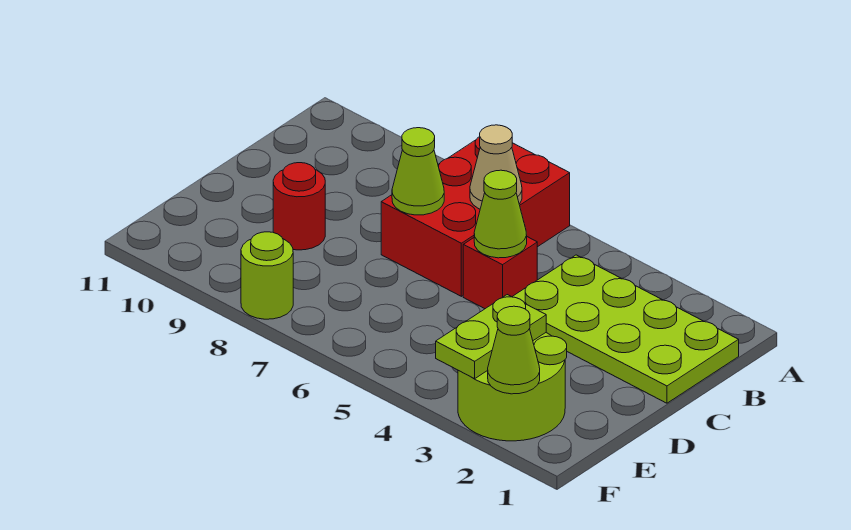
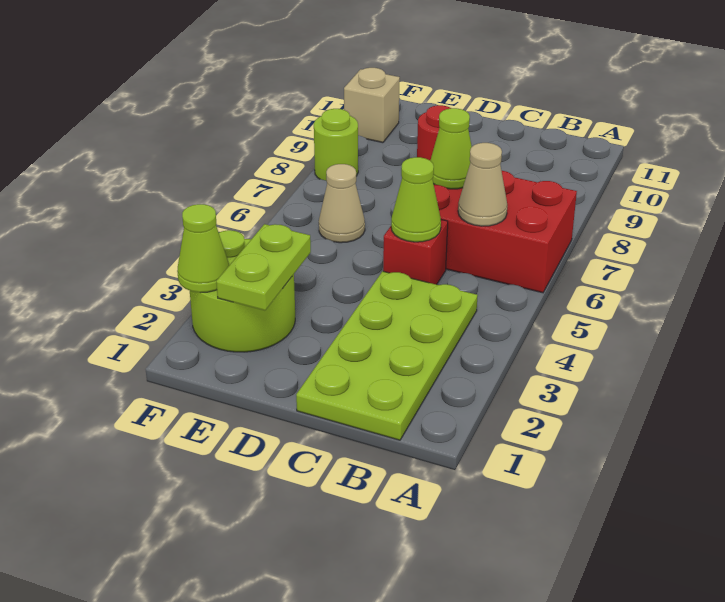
lime 1x2 plate [436,295,546,379] -> lime 1x2 plate turned to [216,224,311,311]
none -> tan 1x1 cone [319,164,365,243]
none -> tan 1x1 brick [344,68,400,143]

